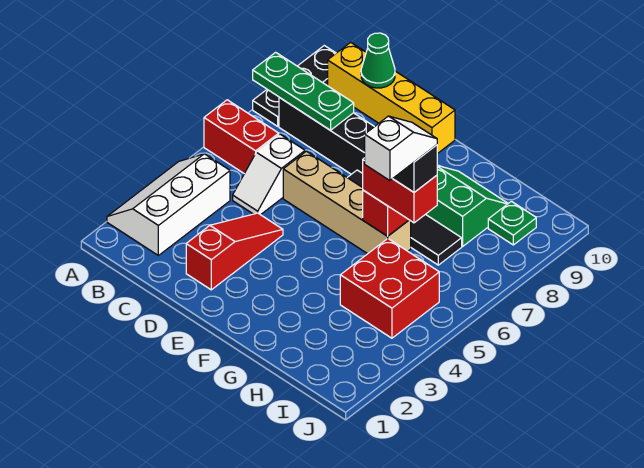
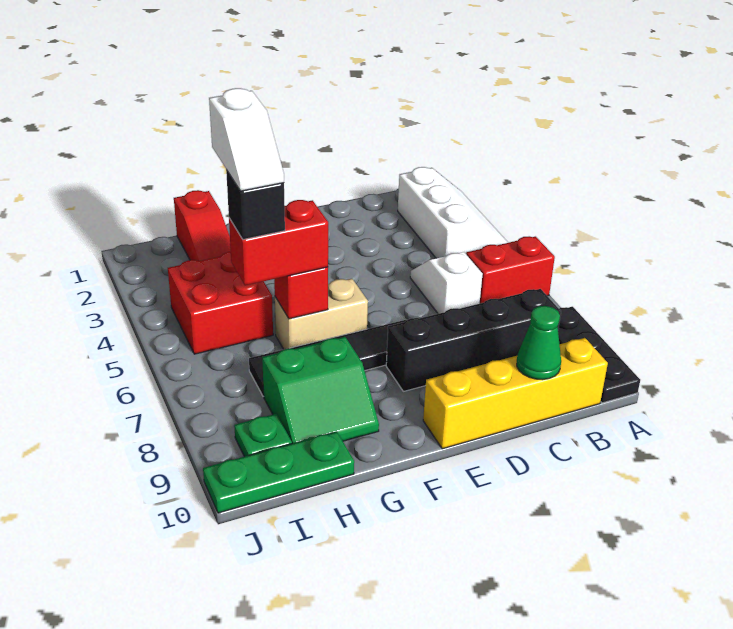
green 1x3 plate [253,52,354,130] -> green 1x3 plate moved to [203,432,354,513]
red 1x3 slope [186,213,283,290] -> red 1x3 slope moved to [174,190,231,261]
tan 1x4 brick [283,151,411,254] -> tan 1x2 brick [275,279,368,349]

